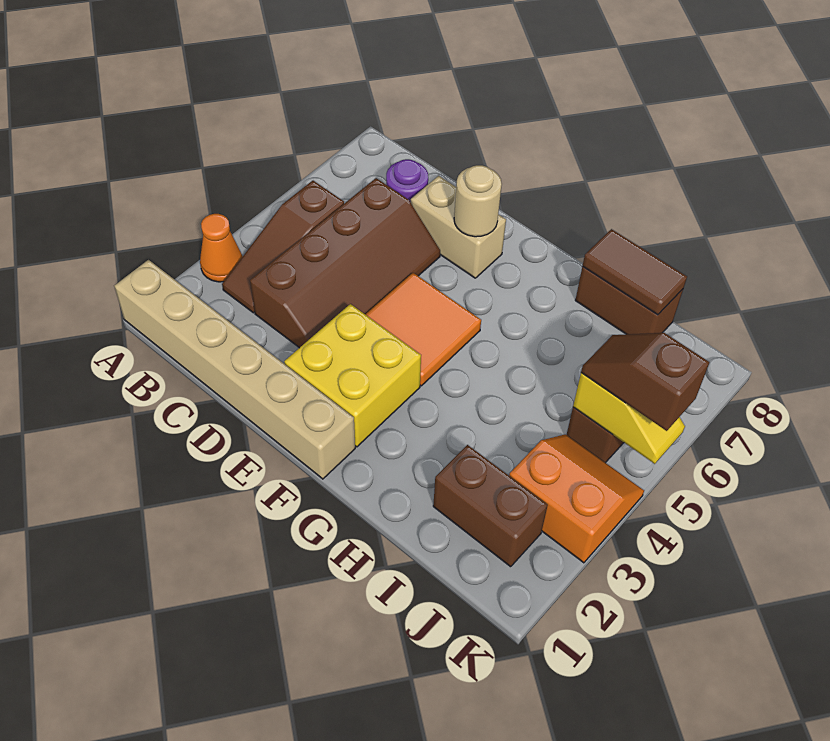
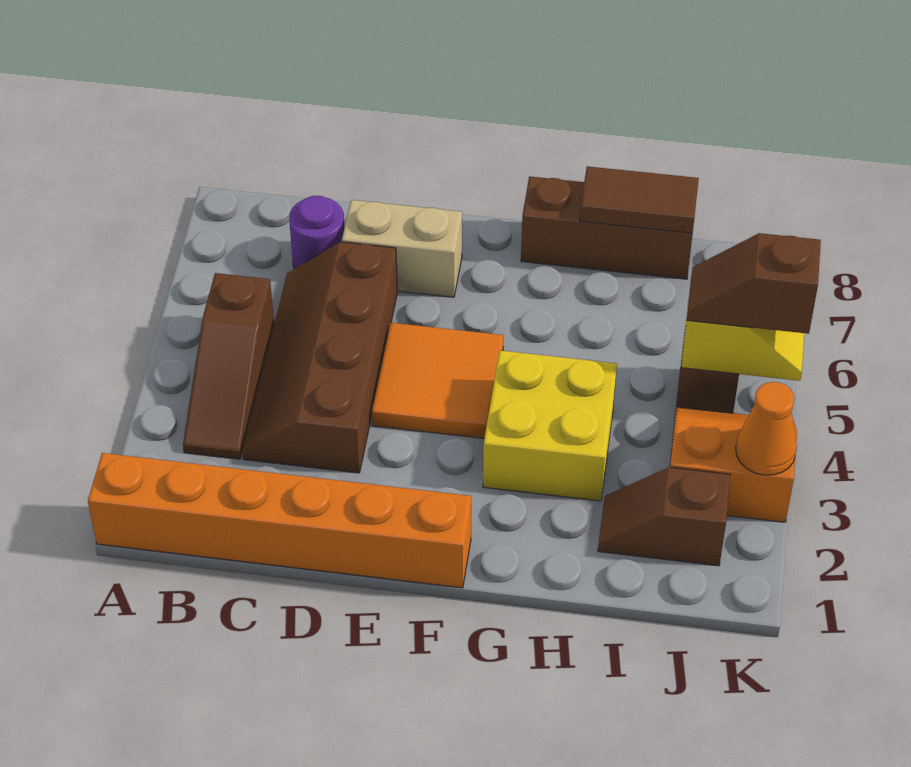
tan 1x6 brick [114,260,355,479] -> orange 1x6 brick [88,453,472,588]
orange 1x1 cone [200,214,243,282] -> orange 1x1 cone moved to [736,382,797,475]
brown 2x4 slope [250,178,440,348] -> brown 2x4 slope turned to [242,242,397,473]
yellow 2x2 brick [284,304,421,447] -> yellow 2x2 brick moved to [483,350,617,501]
tan 1x1 round brick [454,165,502,237] -> none
brown 1x2 brick [575,266,683,334] -> brown 1x3 brick [521,176,692,279]
brown 1x2 brick [433,445,548,567] -> brown 1x2 slope [598,467,730,566]

